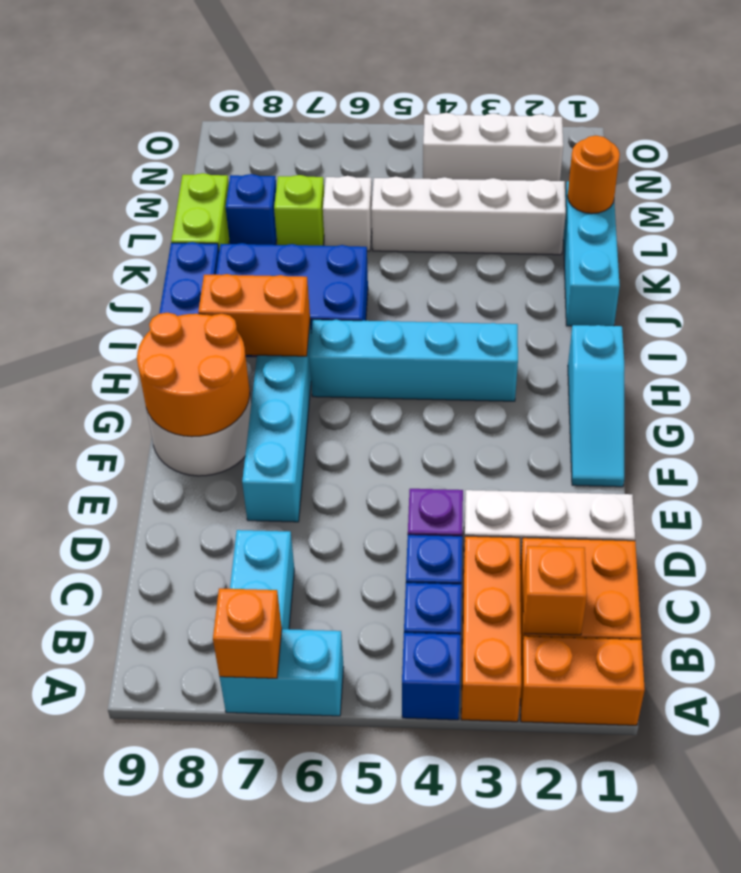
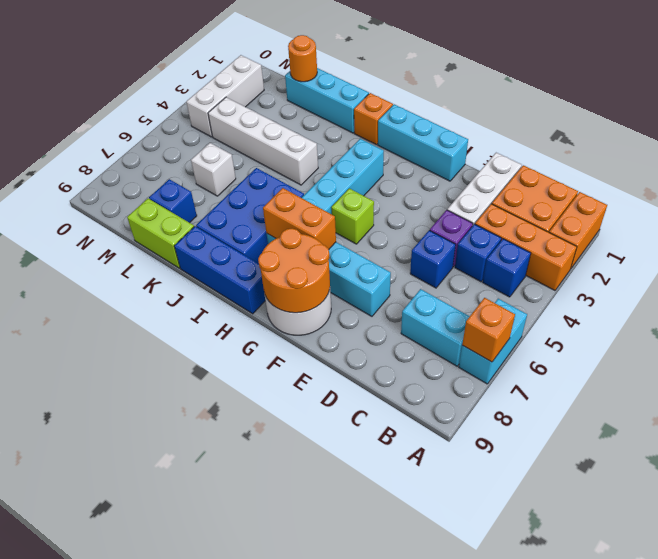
blue 1x1 brick [402,633,461,720] -> blue 1x1 brick moved to [410,230,456,288]
orange 1x1 brick [523,546,587,635] -> orange 1x1 brick moved to [354,93,393,145]
cyan 1x3 slope [568,325,624,487] -> cyan 1x3 brick [378,104,468,181]
orange 1x2 brick [198,274,310,356] -> orange 1x2 brick turned to [263,188,336,249]
white 1x4 brick [372,177,566,255] -> white 1x4 brick turned to [208,97,318,185]
lime 1x1 brick [274,175,324,246] -> lime 1x1 brick moved to [331,188,374,244]

